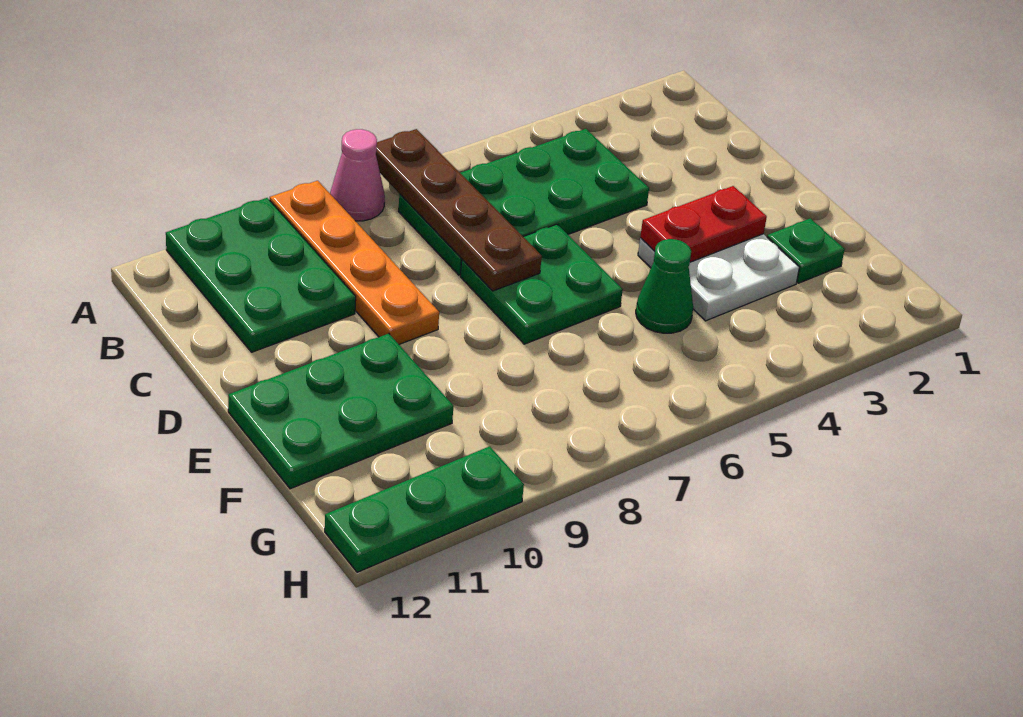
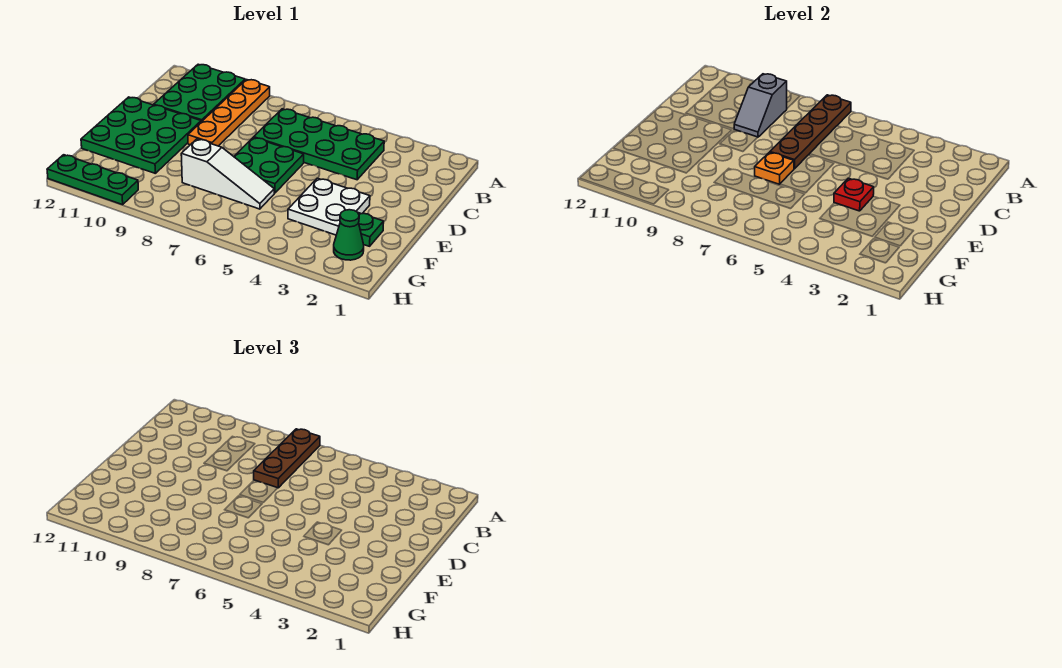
none -> brown 1x3 plate [254,429,320,488]
pink 1x1 cone [330,129,385,221] -> none
none -> grey 1x2 slope [734,74,787,137]
red 1x2 plate [640,186,767,262] -> red 1x1 plate [834,178,874,211]
none -> orange 1x1 plate [755,152,794,184]
green 2x3 plate [228,334,453,489] -> green 3x3 plate [81,97,201,173]
green 1x1 cone [636,239,693,333] -> green 1x1 cone moved to [334,210,364,260]
none -> white 1x3 slope [181,139,274,209]

